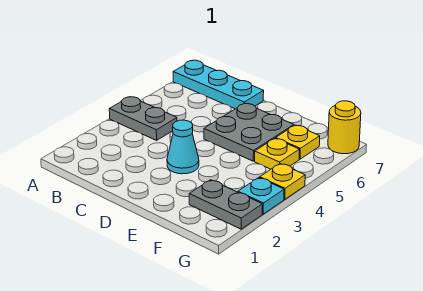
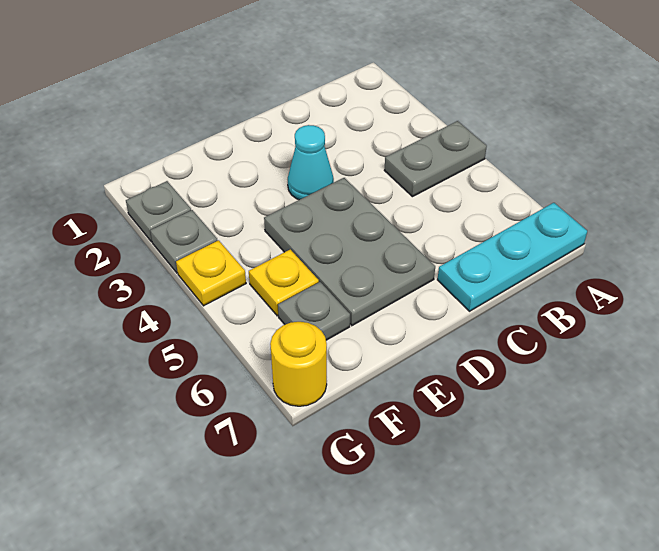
grey 2x2 plate [204,103,294,161] -> grey 2x3 plate [264,178,435,326]
grey 1x2 plate [189,180,262,229] -> grey 1x1 plate [126,181,191,242]
yellow 1x1 plate [276,125,320,159] -> grey 1x1 plate [278,282,350,340]
cyan 1x1 plate [238,178,284,214] -> grey 1x1 plate [150,210,218,273]

